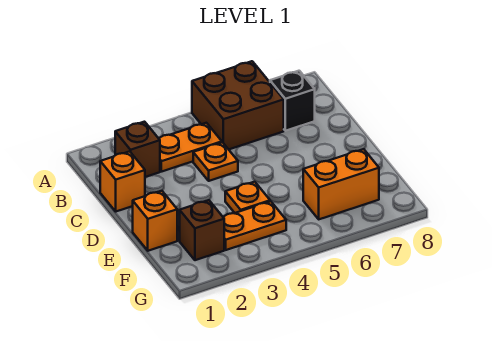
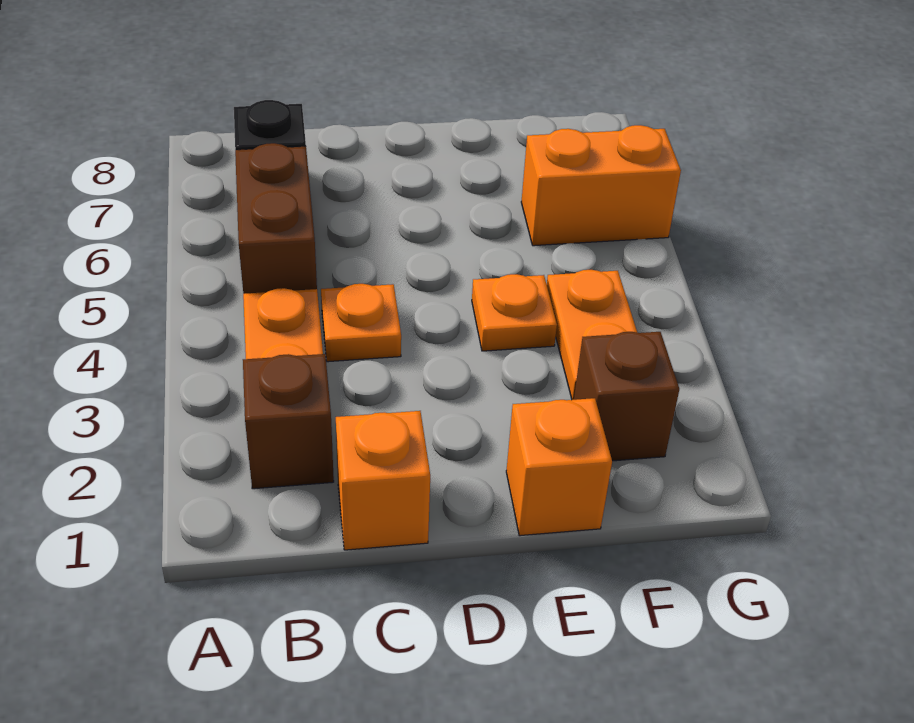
brown 2x2 brick [192,61,284,149] -> brown 1x2 brick [235,143,317,294]
orange 1x2 brick [303,149,379,219] -> orange 1x2 brick turned to [521,125,681,246]

